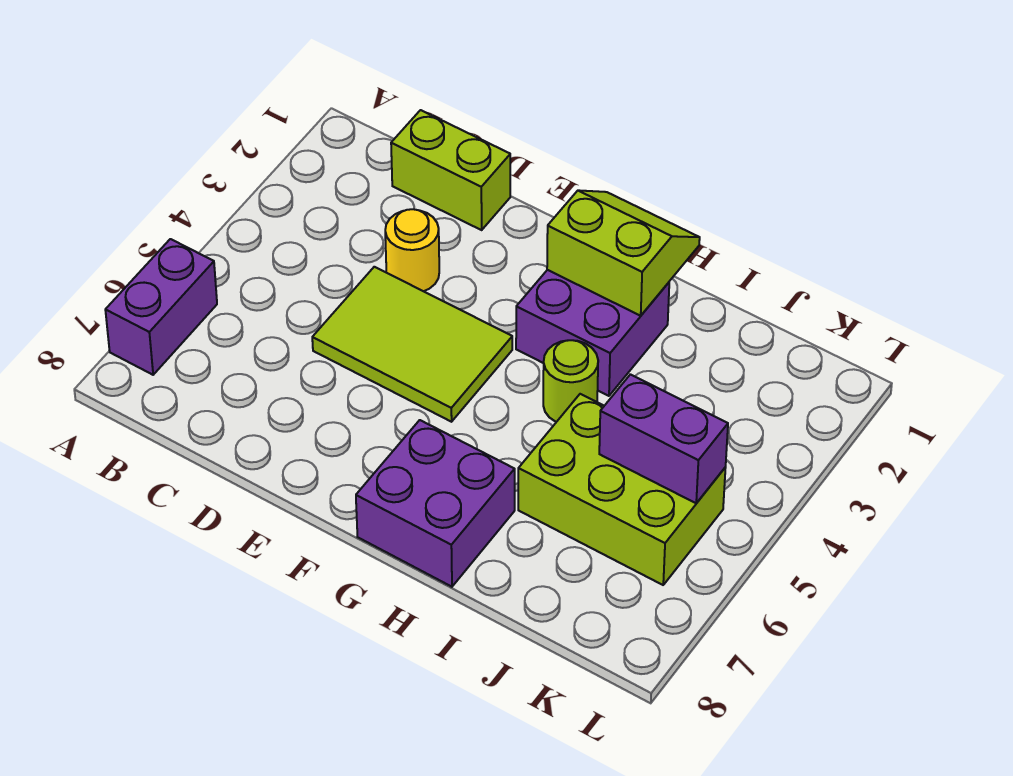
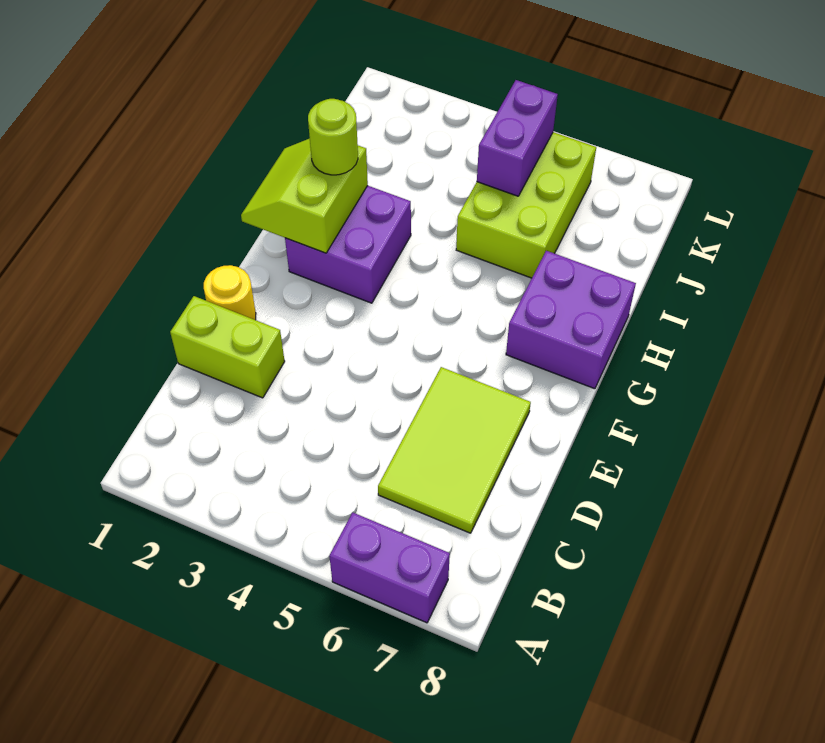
lime 1x2 brick [391,110,510,230] -> lime 1x2 brick turned to [170,296,285,398]
yellow 1x1 round brick [385,209,439,291] -> yellow 1x1 round brick moved to [204,265,256,320]
lime 2x3 tile [312,267,512,422] -> lime 2x3 tile moved to [378,367,531,533]
lime 1x1 round brick [543,340,598,422] -> lime 1x1 round brick moved to [308,99,358,175]

